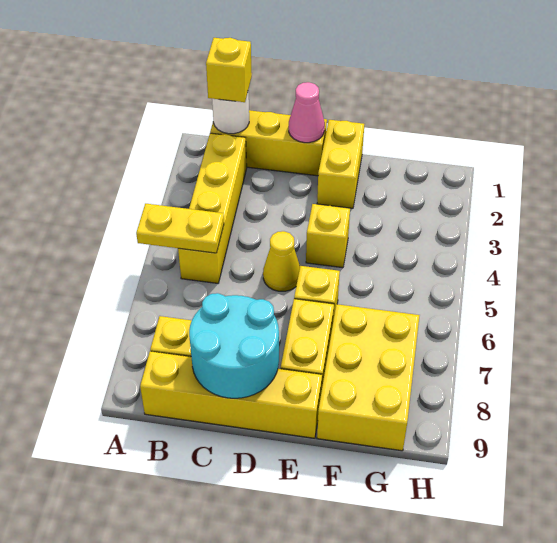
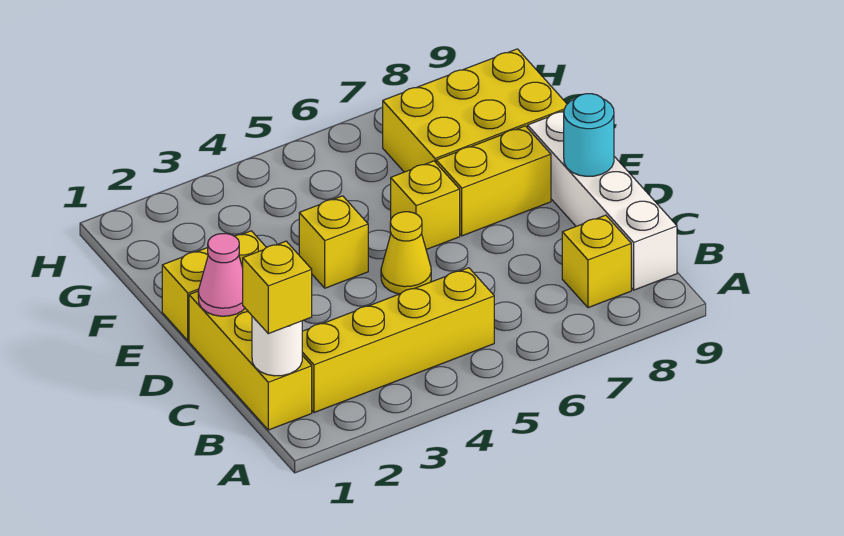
yellow 1x2 plate [136,204,224,253] -> none
yellow 1x4 brick [140,351,322,438] -> white 1x4 brick [528,111,677,290]
cyan 2x2 round brick [189,293,279,398] -> cyan 1x1 round brick [564,94,614,176]

